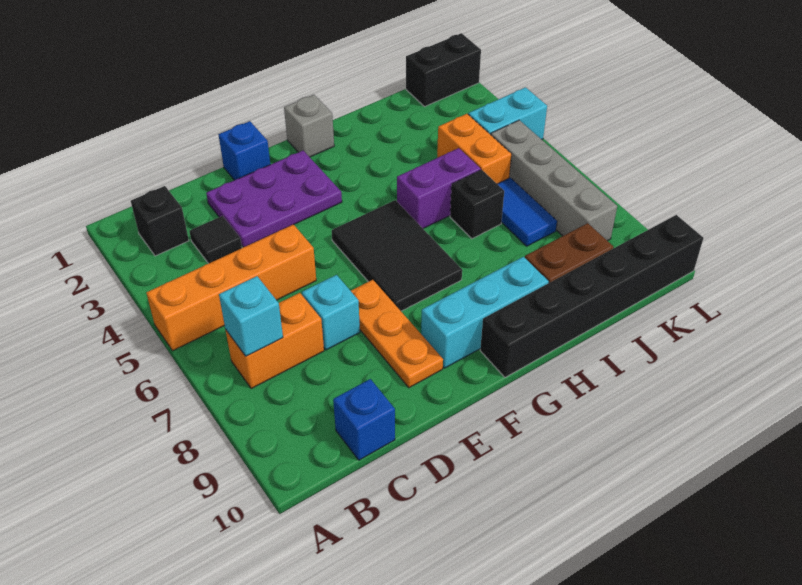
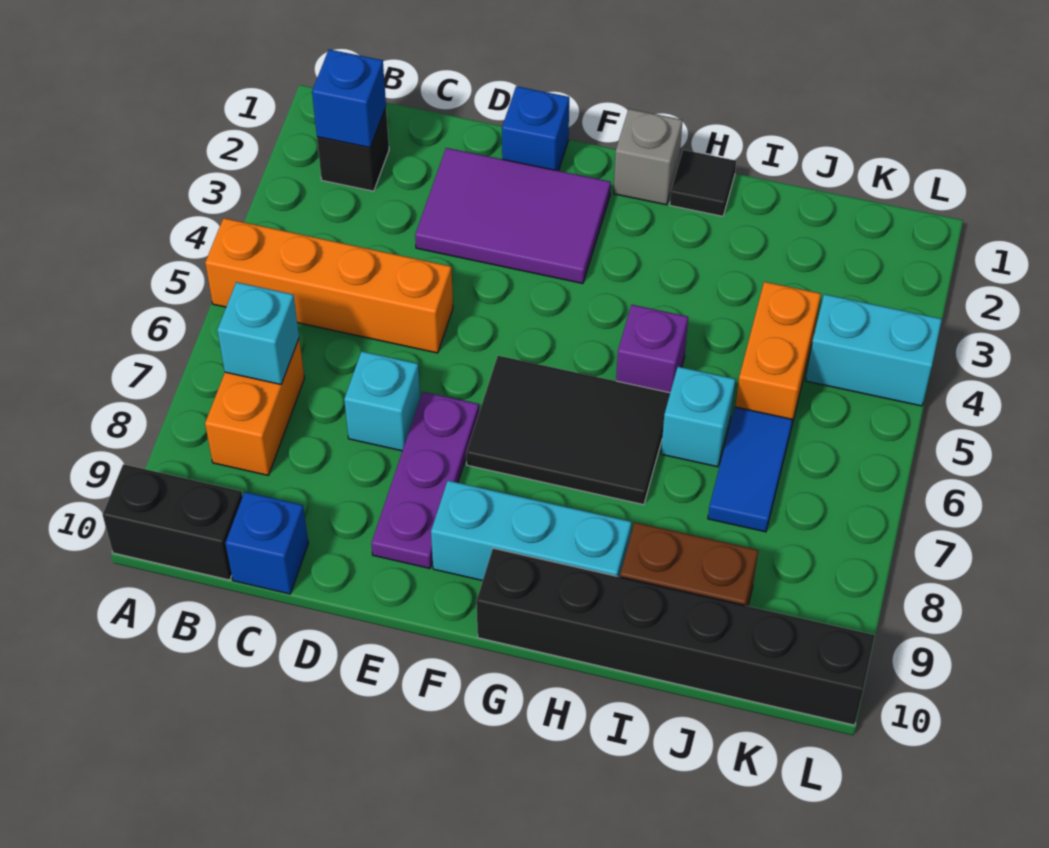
none -> blue 1x1 brick [312,49,386,148]
orange 1x2 brick [225,293,324,389] -> orange 1x2 brick turned to [205,339,305,475]
black 1x1 tile [189,216,242,263] -> black 1x1 tile moved to [670,150,736,216]
purple 2x3 plate [206,151,342,247] -> purple 2x3 tile [415,148,611,283]
orange 1x3 plate [351,280,443,388] -> purple 1x3 plate [371,392,479,568]
black 2x3 tile [332,200,462,311] -> black 2x3 tile turned to [466,356,670,505]
purple 1x2 brick [397,148,481,228] -> purple 1x1 brick [616,305,688,393]
black 1x1 brick [450,170,504,239] -> cyan 1x1 brick [661,367,735,467]
black 1x2 brick [406,33,481,107] -> black 1x2 brick moved to [103,464,243,580]
grey 1x4 brick [491,120,617,241] -> none

